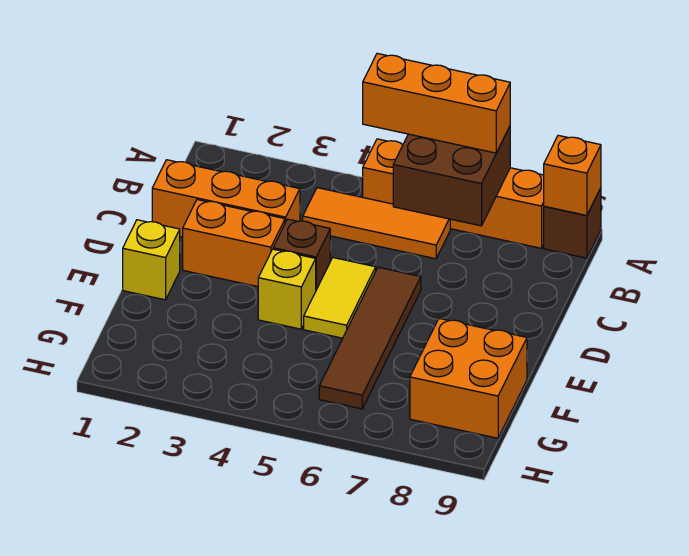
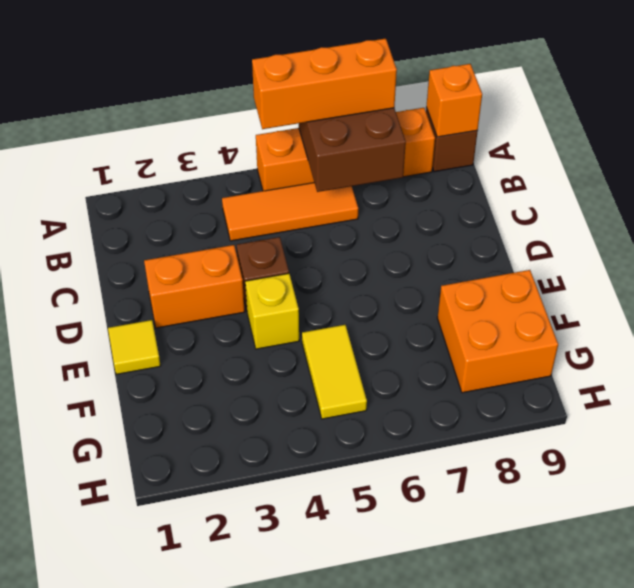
orange 1x3 brick [152,160,300,237] -> none
yellow 1x2 tile [304,258,376,338] -> yellow 1x2 tile moved to [302,325,367,419]
brown 1x4 tile [319,267,421,409] -> none
yellow 1x1 brick [123,220,180,300] -> yellow 1x1 tile [108,320,161,374]

